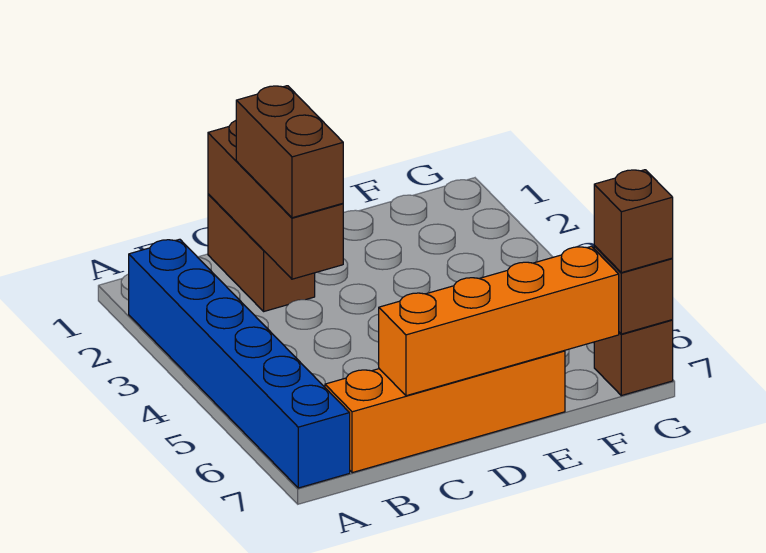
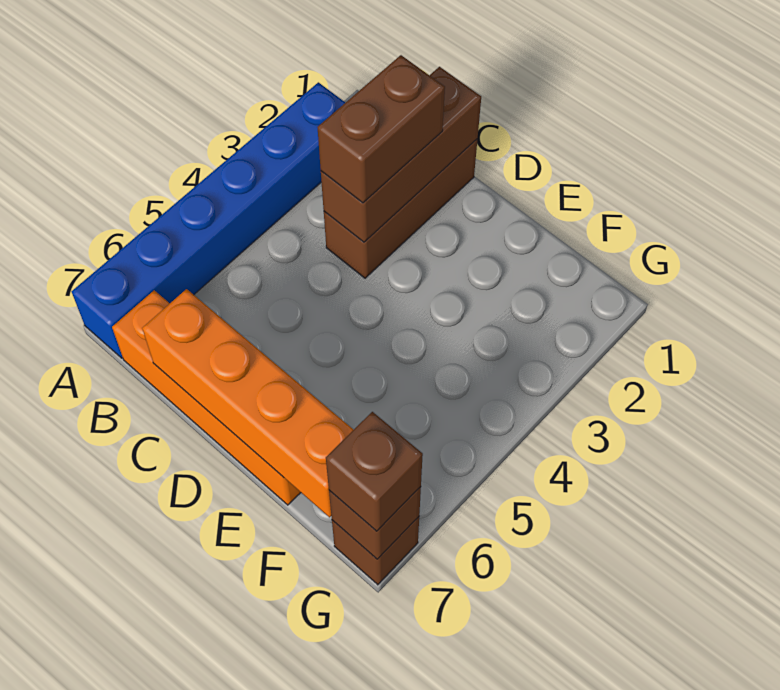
brown 1x2 brick [208,194,315,311] -> brown 1x3 brick [324,139,477,278]

